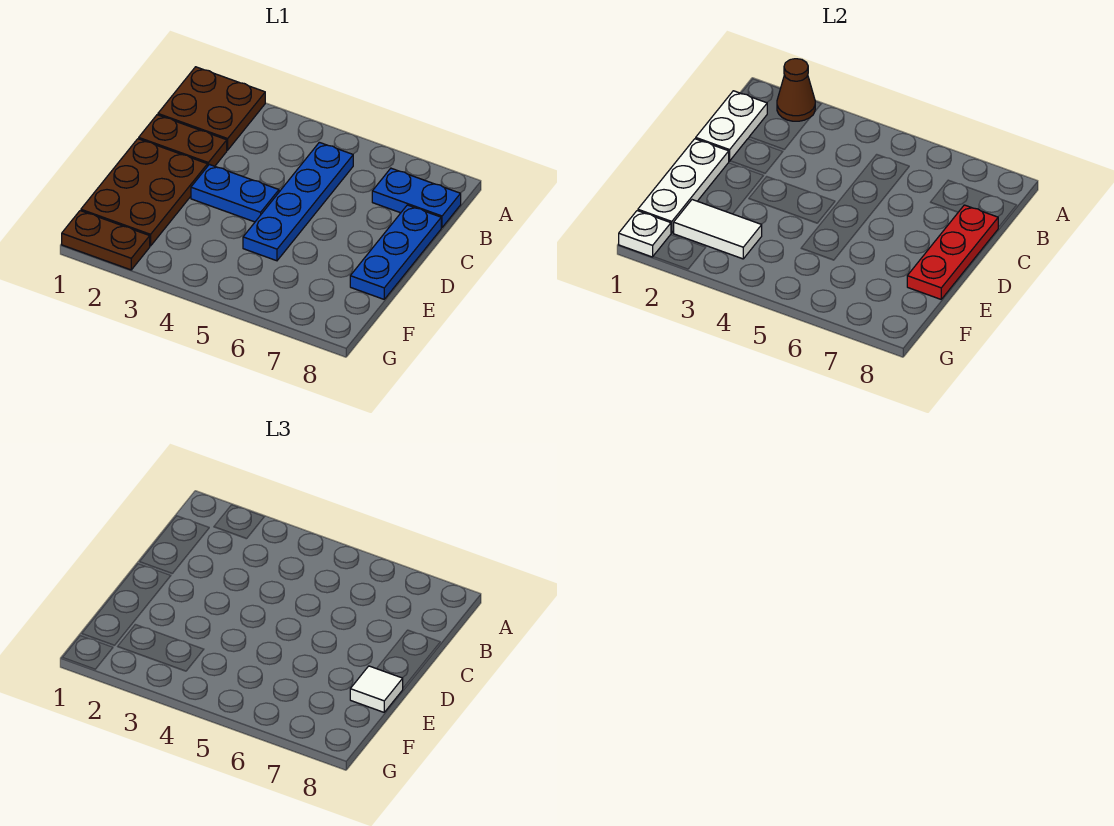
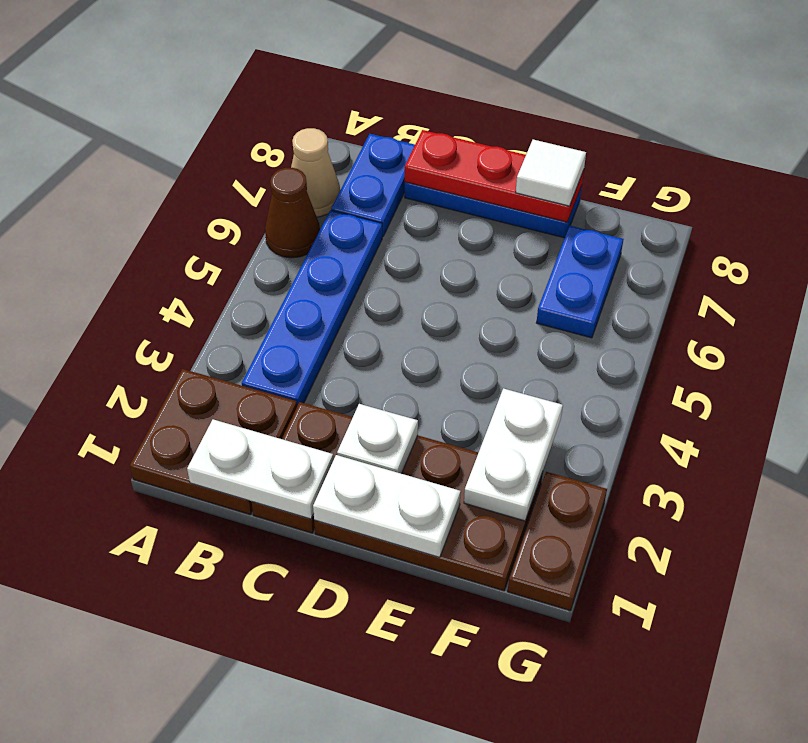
brown 1x1 cone [777,59,815,121] -> brown 1x1 cone moved to [265,168,320,258]
none -> tan 1x1 cone [291,128,340,217]
blue 1x4 plate [243,142,353,261] -> blue 1x4 plate turned to [242,210,382,406]
white 1x3 plate [638,139,729,233] -> white 1x2 plate [313,455,461,557]
blue 1x2 plate [191,164,279,222] -> blue 1x2 plate moved to [536,226,623,338]
white 1x2 tile [674,200,762,259] -> white 1x2 plate [464,388,563,521]
white 1x1 plate [619,211,671,257] -> white 1x1 plate moved to [337,404,418,474]

